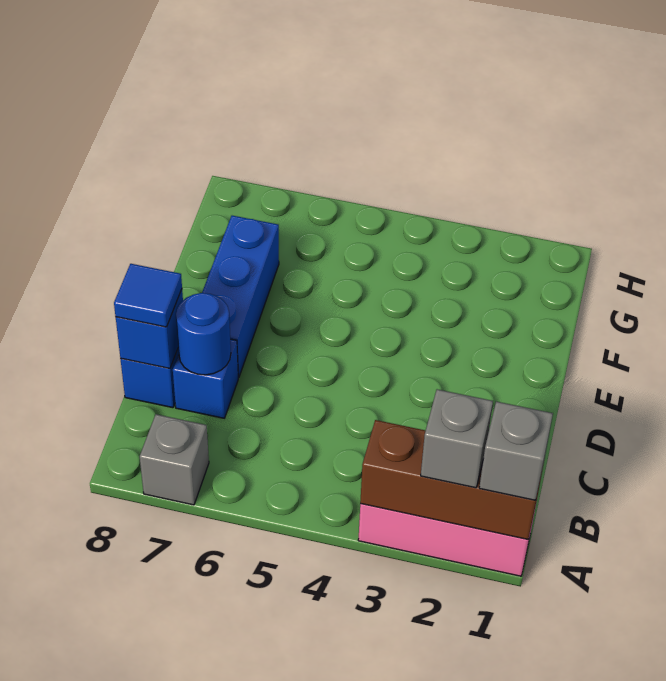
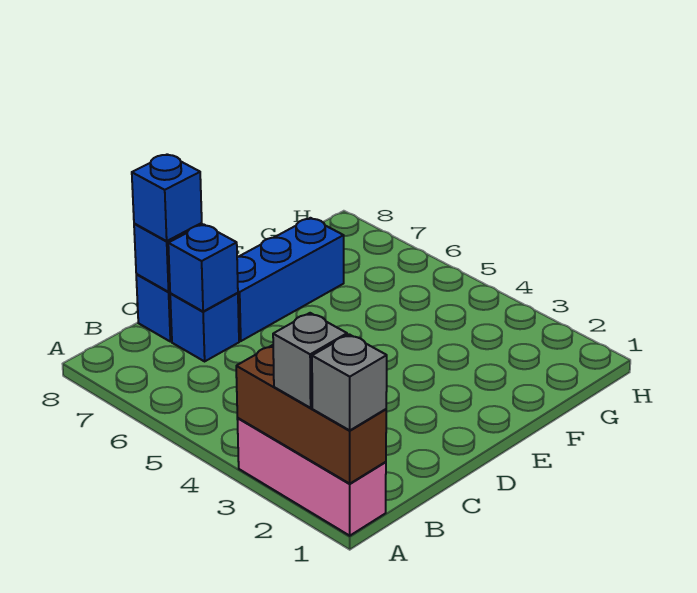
grey 1x1 brick [140,414,209,505] -> none
blue 1x1 round brick [176,293,231,375] -> blue 1x1 brick [168,224,238,312]
blue 1x1 tile [114,264,182,327] -> blue 1x1 brick [132,154,202,241]

